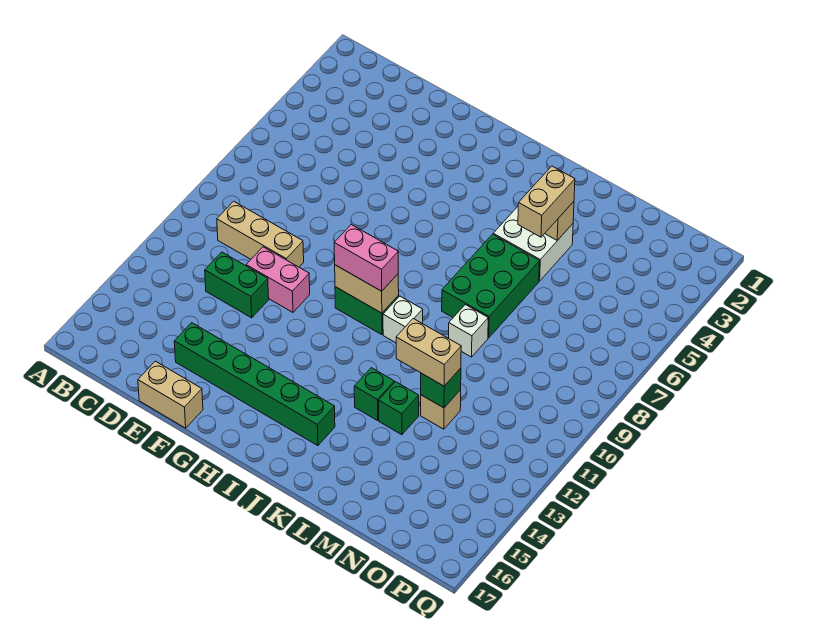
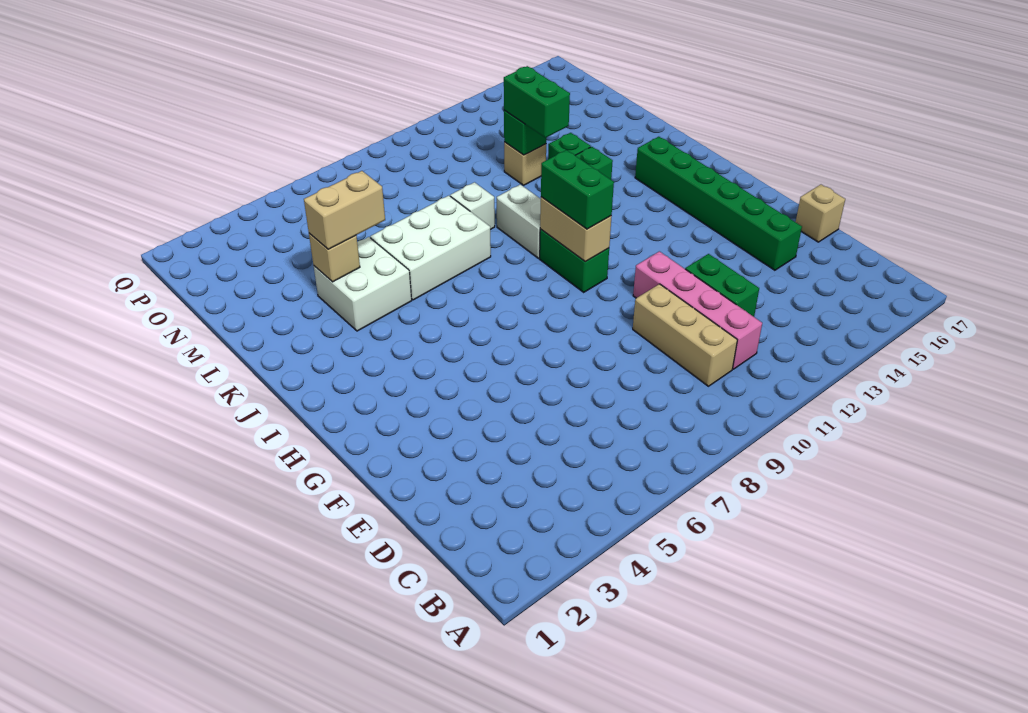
pink 1x2 brick [246,247,310,312] -> pink 1x4 brick [633,251,762,369]
tan 1x2 brick [138,361,203,428] -> tan 1x1 brick [796,185,845,242]
pink 1x2 brick [334,224,398,291] -> green 1x2 brick [541,150,614,229]
white 1x1 brick [383,296,423,343] -> white 1x2 brick [497,184,541,258]
green 2x3 brick [442,234,540,338] -> white 2x3 brick [370,196,491,300]
tan 1x2 brick [396,319,461,386] -> green 1x2 brick [504,66,570,138]

